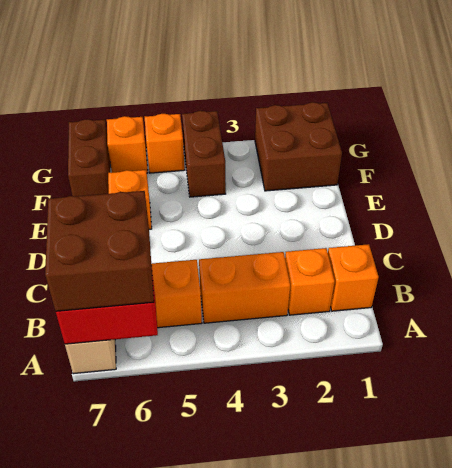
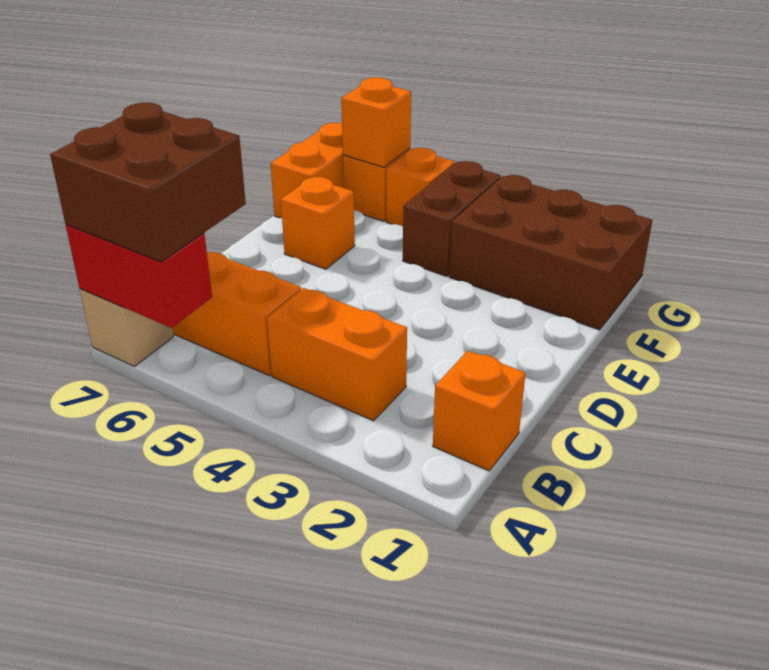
orange 1x1 brick [285,248,335,315] -> orange 1x1 brick moved to [341,77,411,167]
brown 2x2 brick [255,102,342,191] -> brown 2x3 brick [449,175,652,330]
brown 1x2 brick [68,119,110,196] -> orange 1x2 brick [271,123,344,218]

